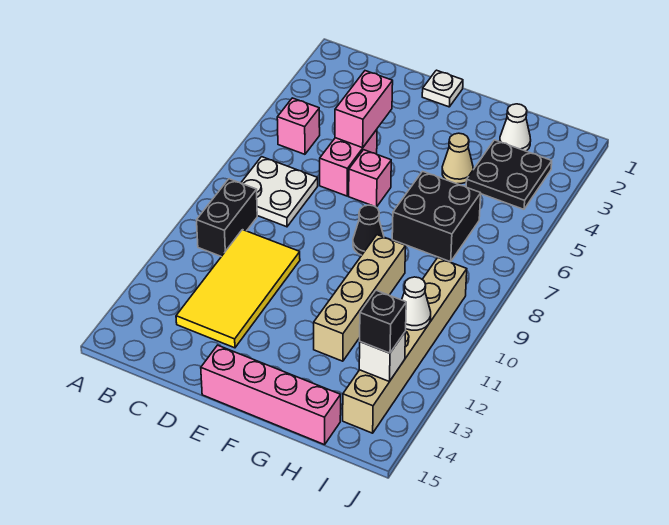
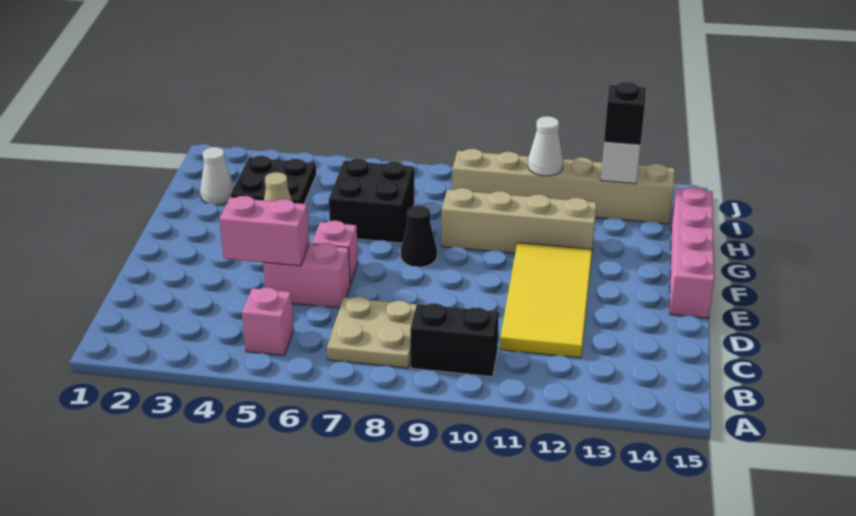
white 2x2 plate [241,157,318,227] -> tan 2x2 plate [327,297,417,368]
yellow 2x4 tile [176,230,300,348] -> yellow 2x4 tile turned to [500,243,592,358]
white 1x1 plate [422,70,463,107] -> none

